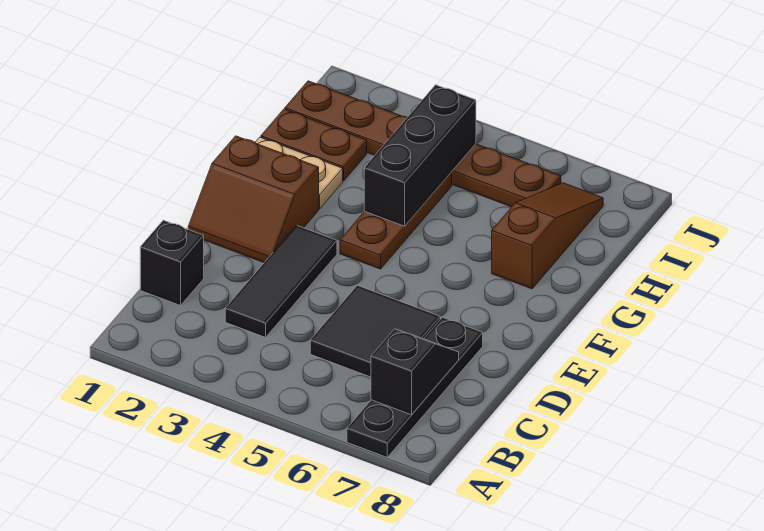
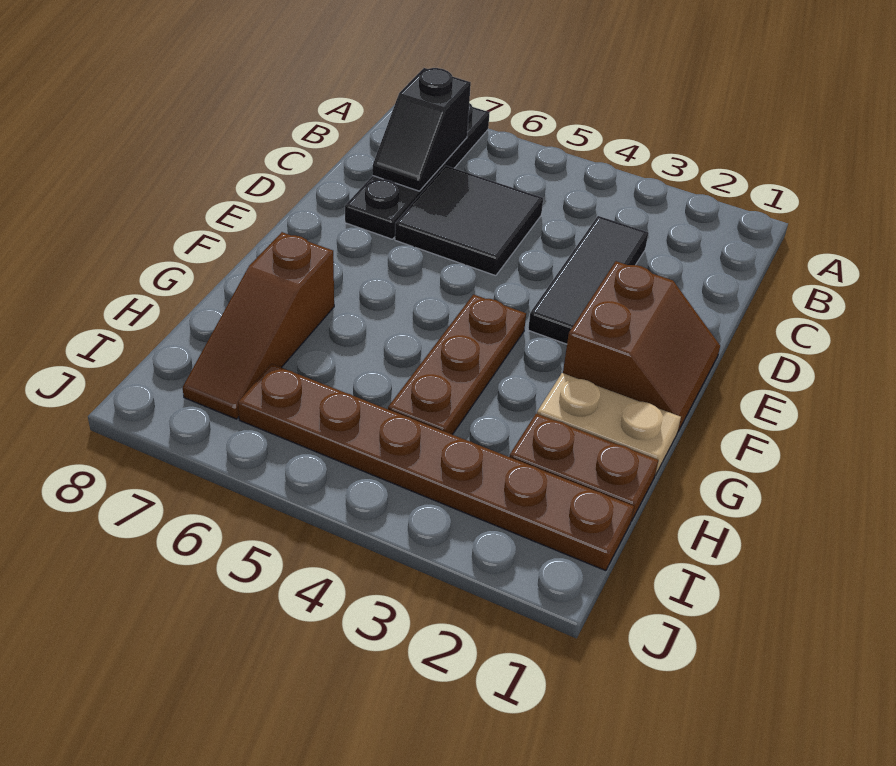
black 1x1 brick [140,220,204,305] -> none
brown 2x2 slope [188,136,319,262] -> brown 2x2 slope turned to [563,261,720,431]
black 1x3 brick [364,85,476,226] -> none

